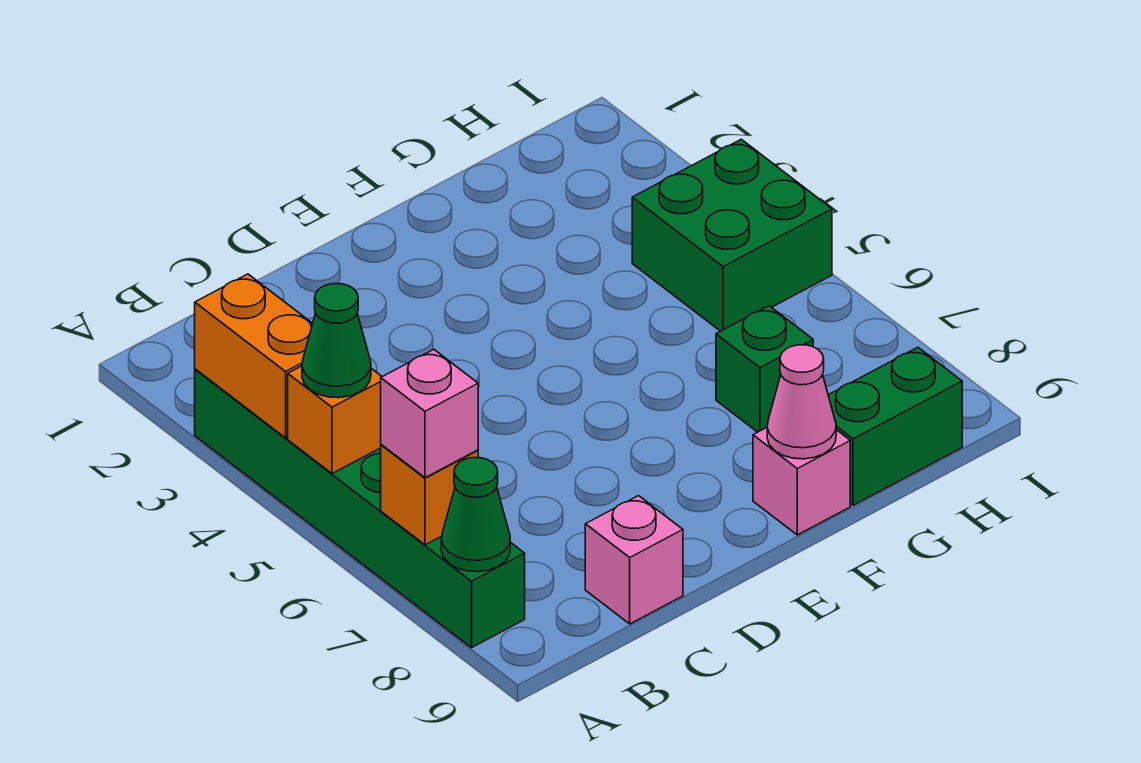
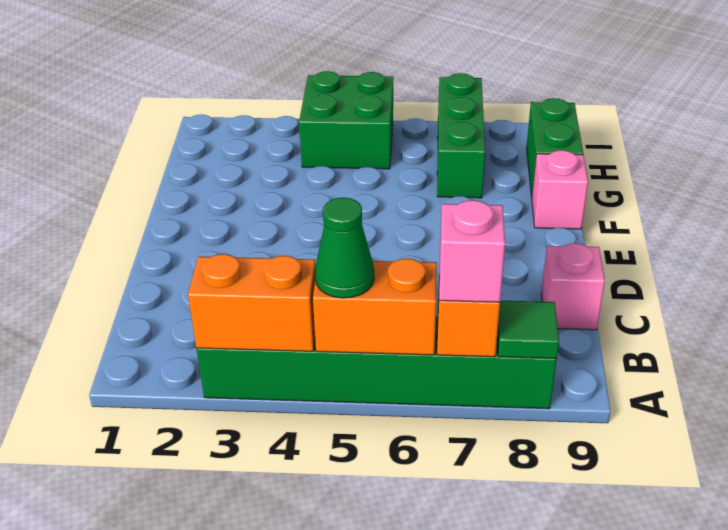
orange 1x1 brick [288,366,382,474] -> orange 1x2 brick [313,259,437,355]
green 1x1 cone [441,458,510,572] -> green 1x1 tile [497,301,559,359]
pink 1x1 cone [767,345,836,459] -> none
green 1x1 brick [716,306,813,432] -> green 1x3 brick [437,73,485,198]

